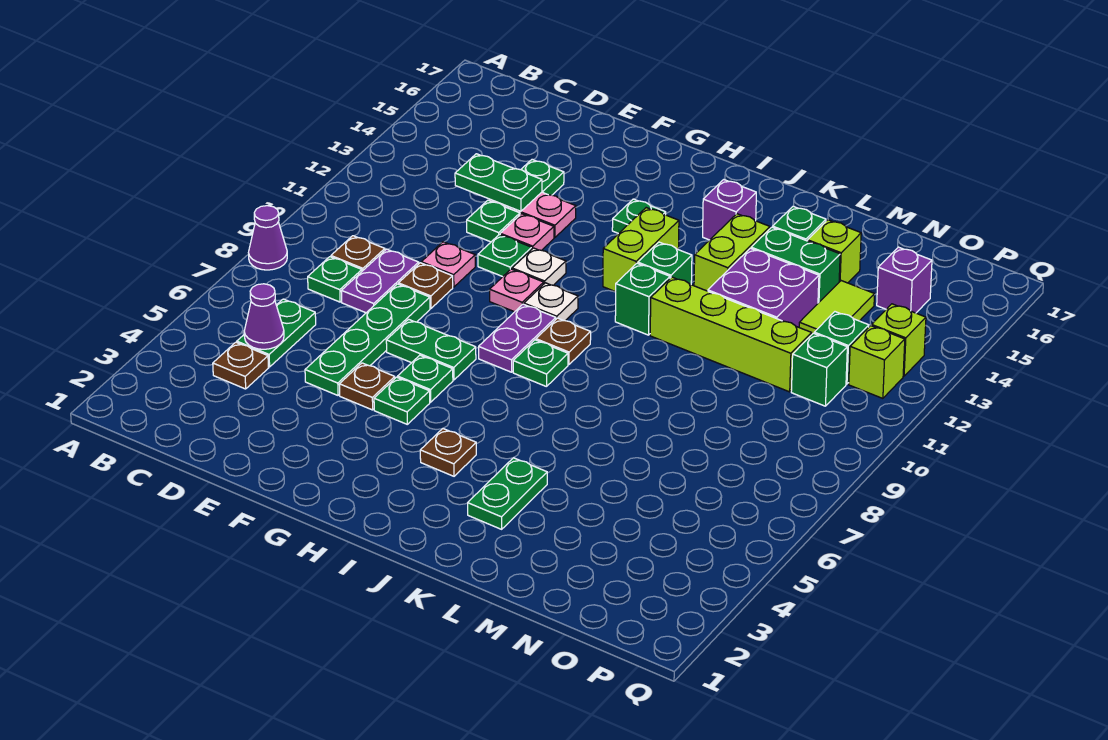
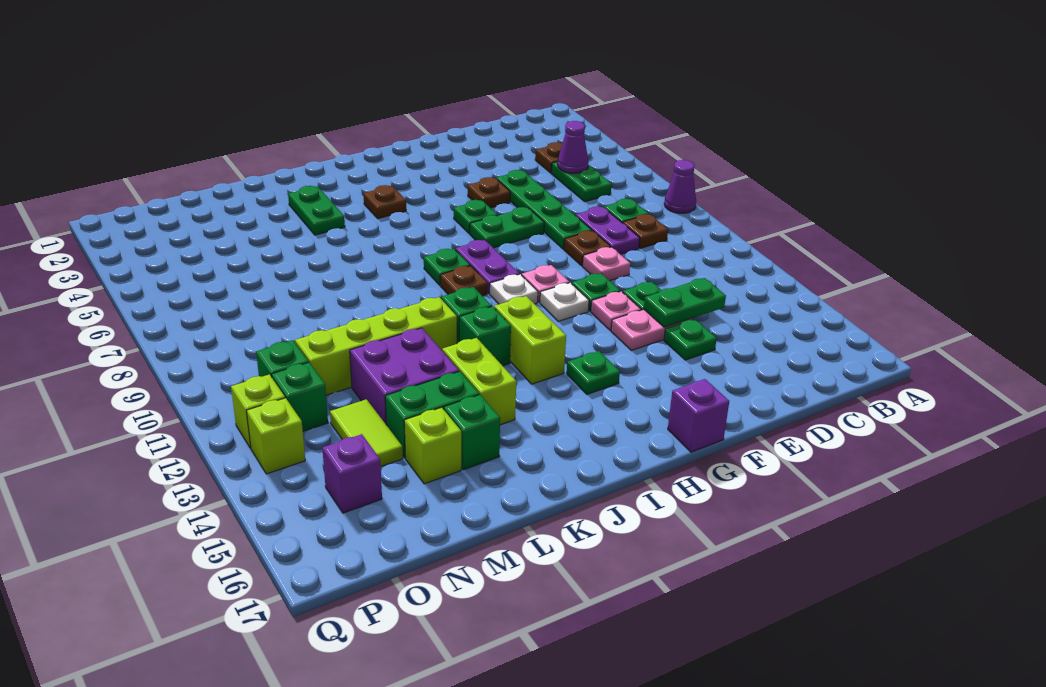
green 1x1 plate [374,377,430,424] -> none
purple 1x1 brick [703,180,756,240] -> purple 1x1 brick moved to [668,379,729,452]

